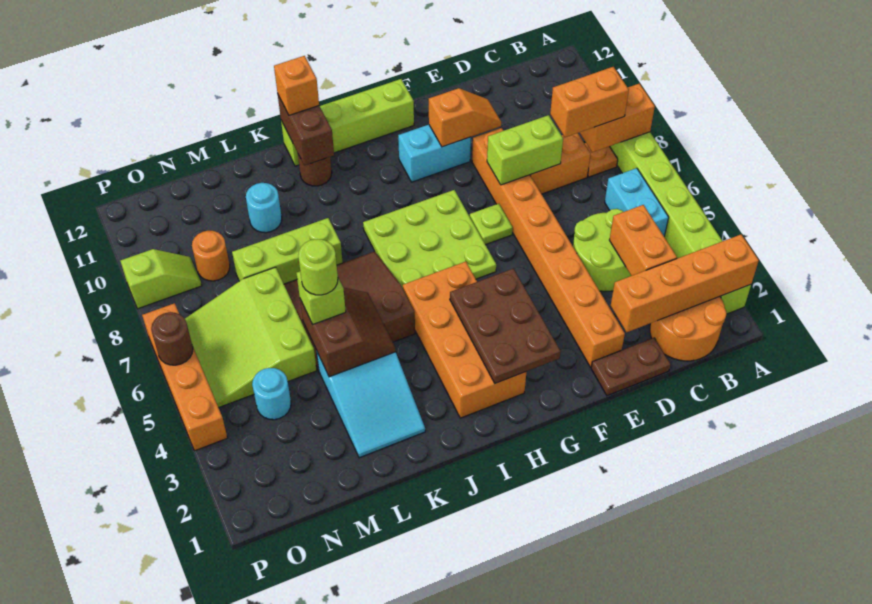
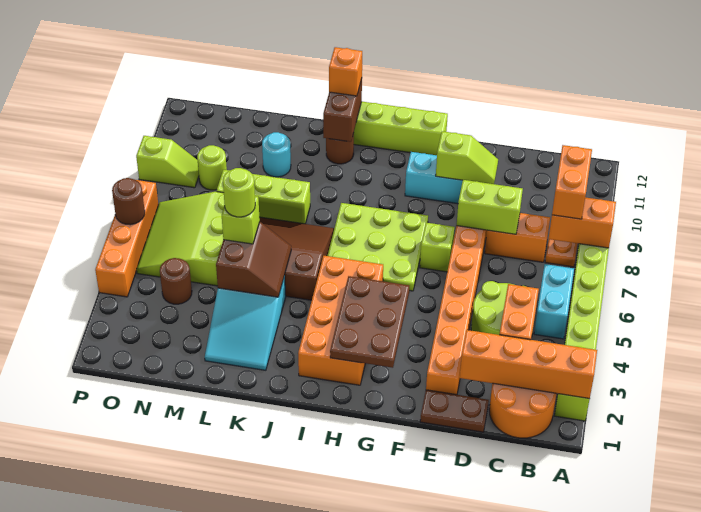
orange 1x2 brick [550,67,629,137] -> orange 1x2 brick turned to [552,145,592,219]
orange 1x2 slope [429,88,501,147] -> lime 1x2 slope [436,131,498,184]
lime 1x1 plate [470,204,513,245] -> lime 1x1 brick [420,223,455,272]
cyan 1x1 round brick [252,368,291,420] -> brown 1x1 round brick [160,258,192,304]
orange 1x1 round brick [192,231,230,281] -> lime 1x1 round brick [197,145,227,190]

